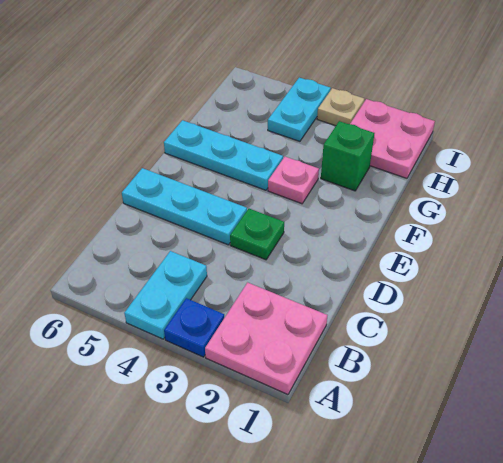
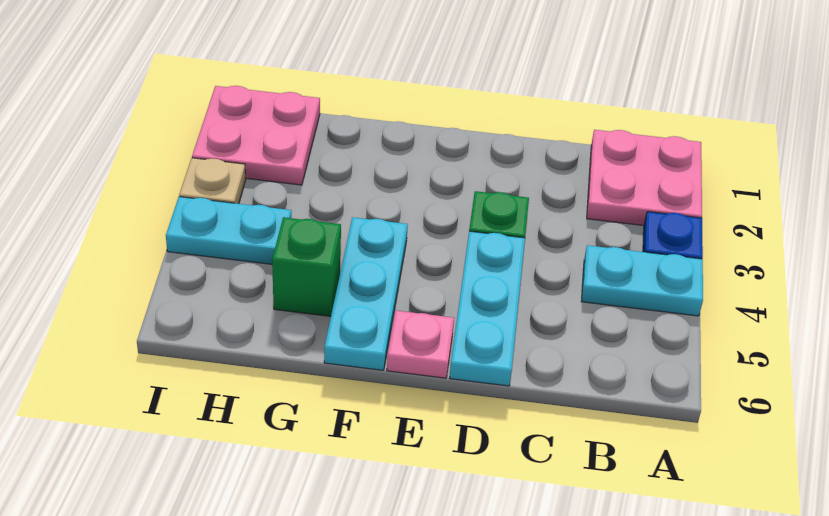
pink 1x1 plate [268,157,319,204] -> pink 1x1 plate moved to [387,311,454,378]
green 1x1 brick [321,121,374,191] -> green 1x1 brick moved to [272,217,341,316]

